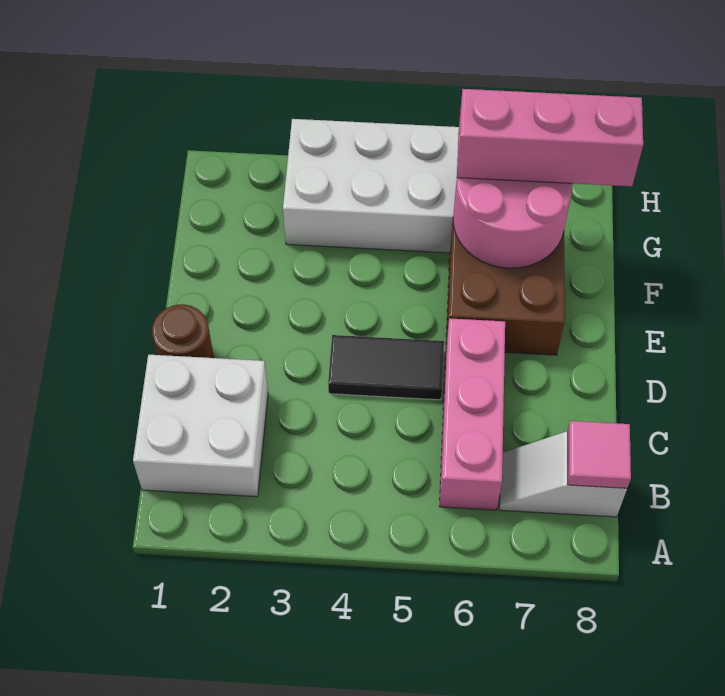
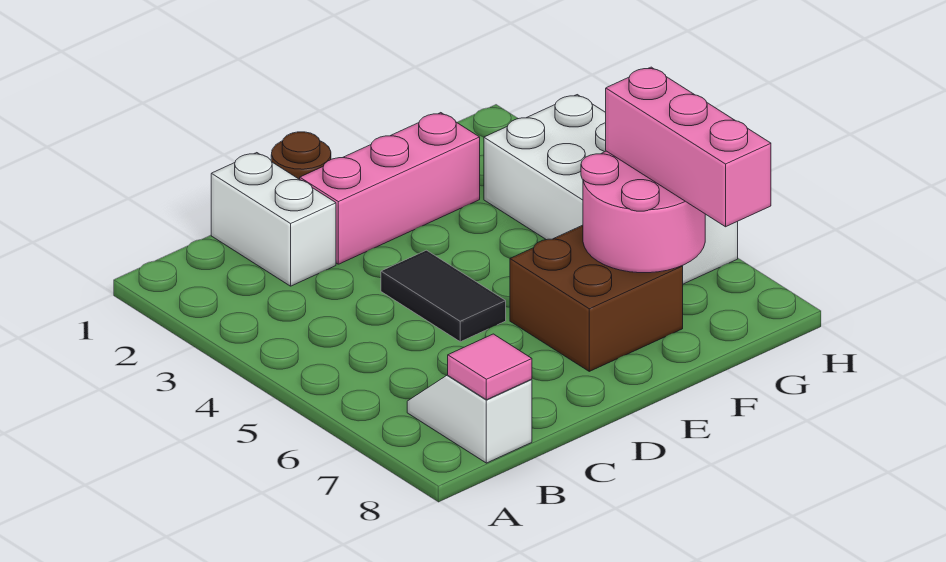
white 2x2 brick [133,355,268,497] -> white 1x2 brick [211,153,336,286]
pink 1x3 brick [439,318,505,510] -> pink 1x3 brick moved to [300,113,480,264]

